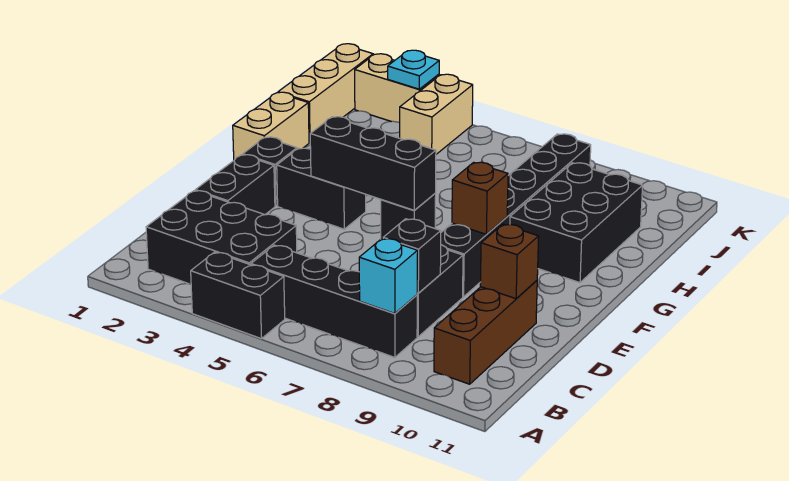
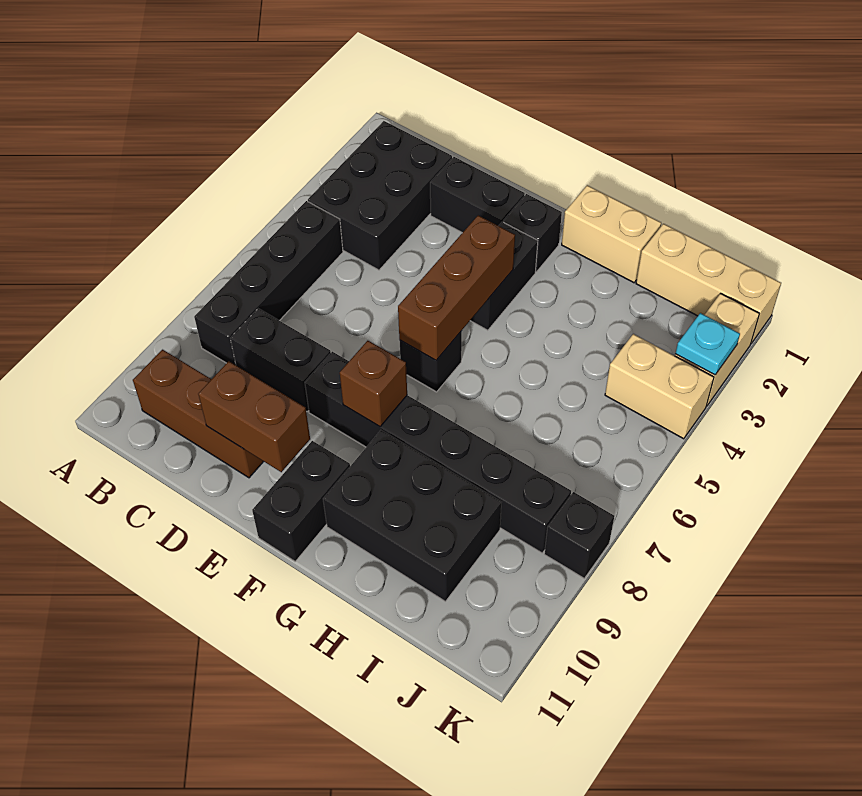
black 1x2 brick [191,252,285,339] -> black 1x2 brick moved to [252,441,350,561]
cyan 1x1 brick [359,238,418,314] -> none
black 1x1 brick [383,219,441,293] -> black 1x1 brick moved to [544,492,614,578]
brown 1x1 brick [480,224,539,299] -> brown 1x2 brick [198,361,310,472]
black 1x3 brick [310,117,436,210] -> brown 1x3 brick [398,215,515,360]

